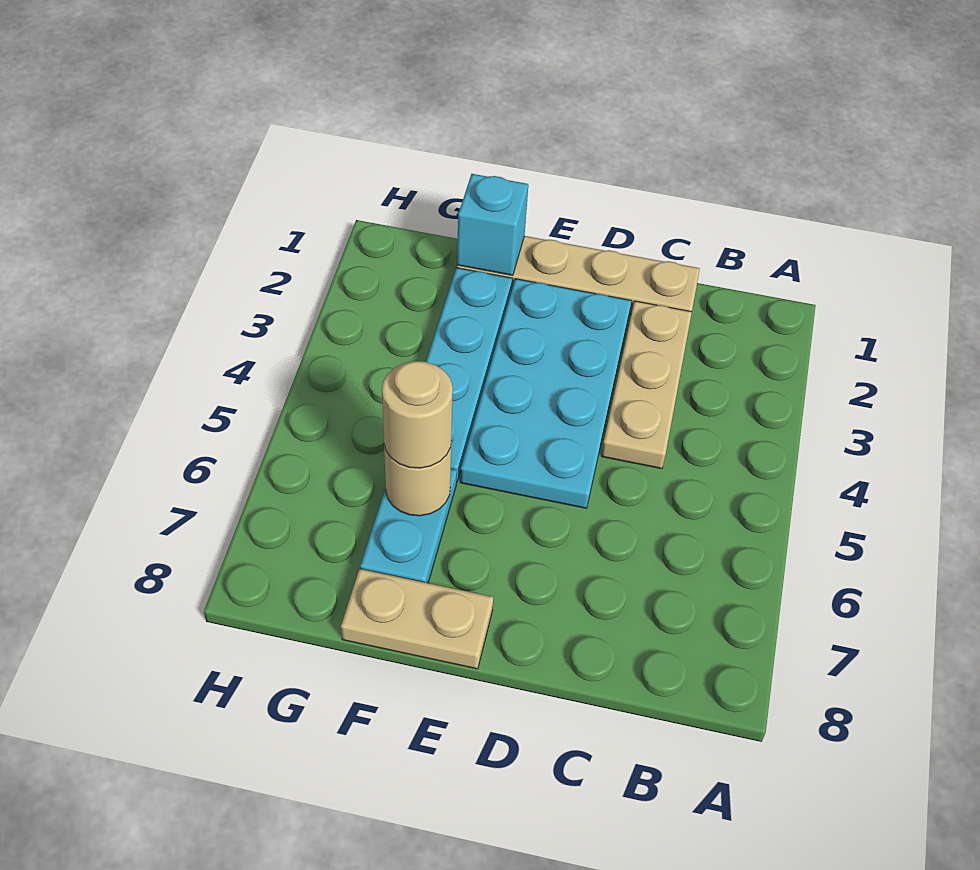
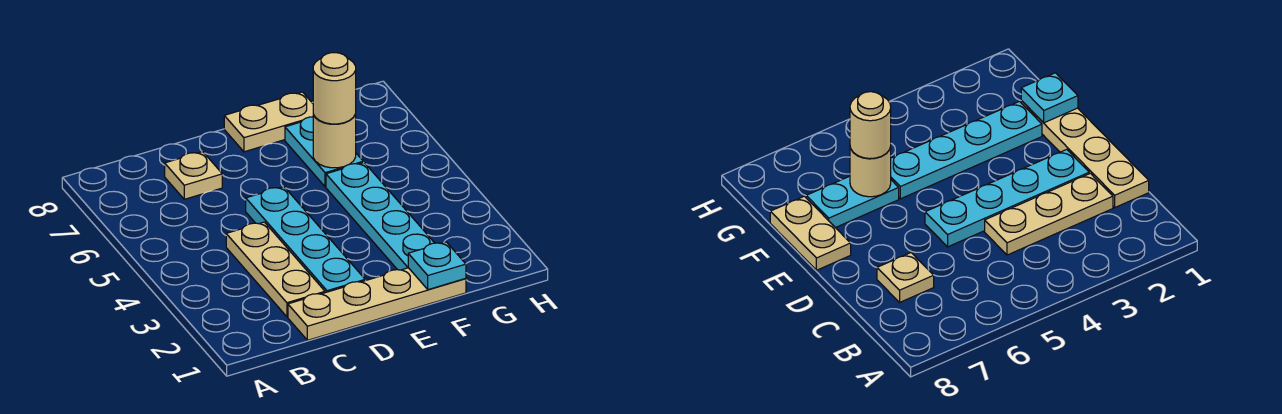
none -> tan 1x1 plate [165,152,222,199]
cyan 2x4 plate [460,279,631,508] -> cyan 1x4 plate [246,187,365,293]
cyan 1x1 brick [457,174,528,275] -> cyan 1x1 plate [408,242,466,290]

